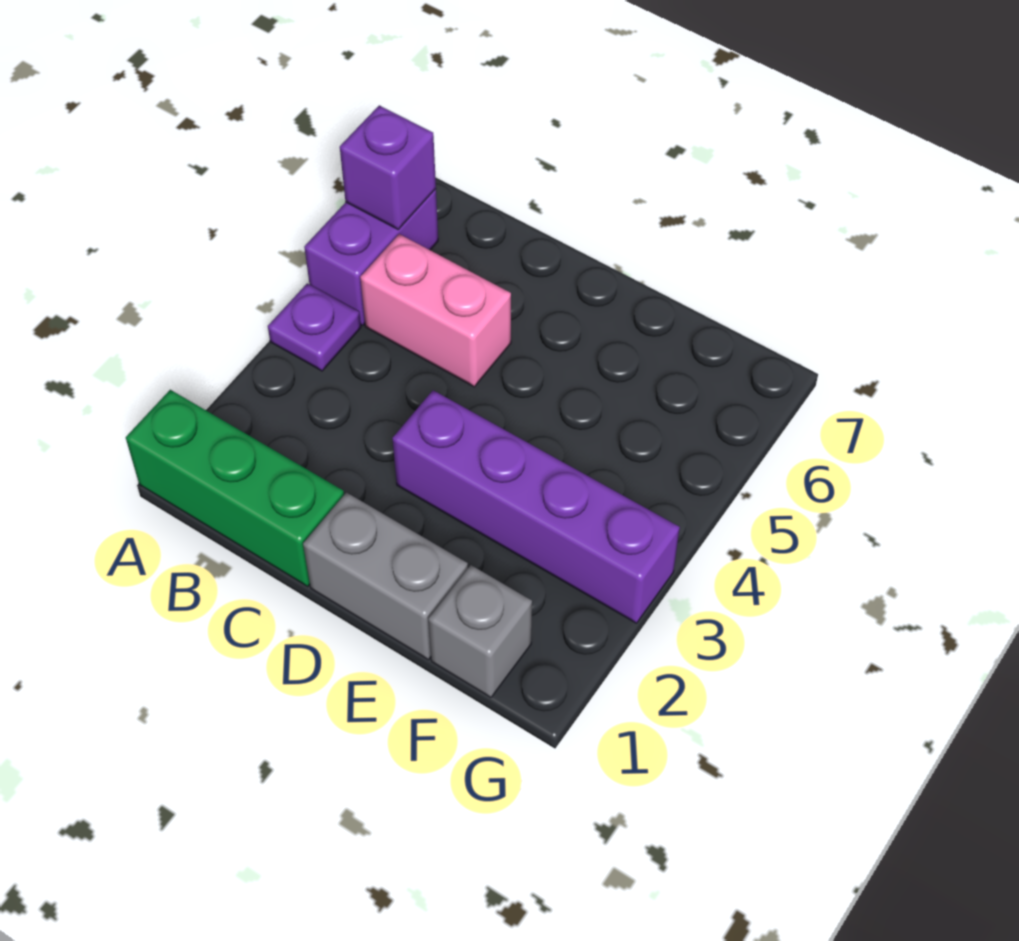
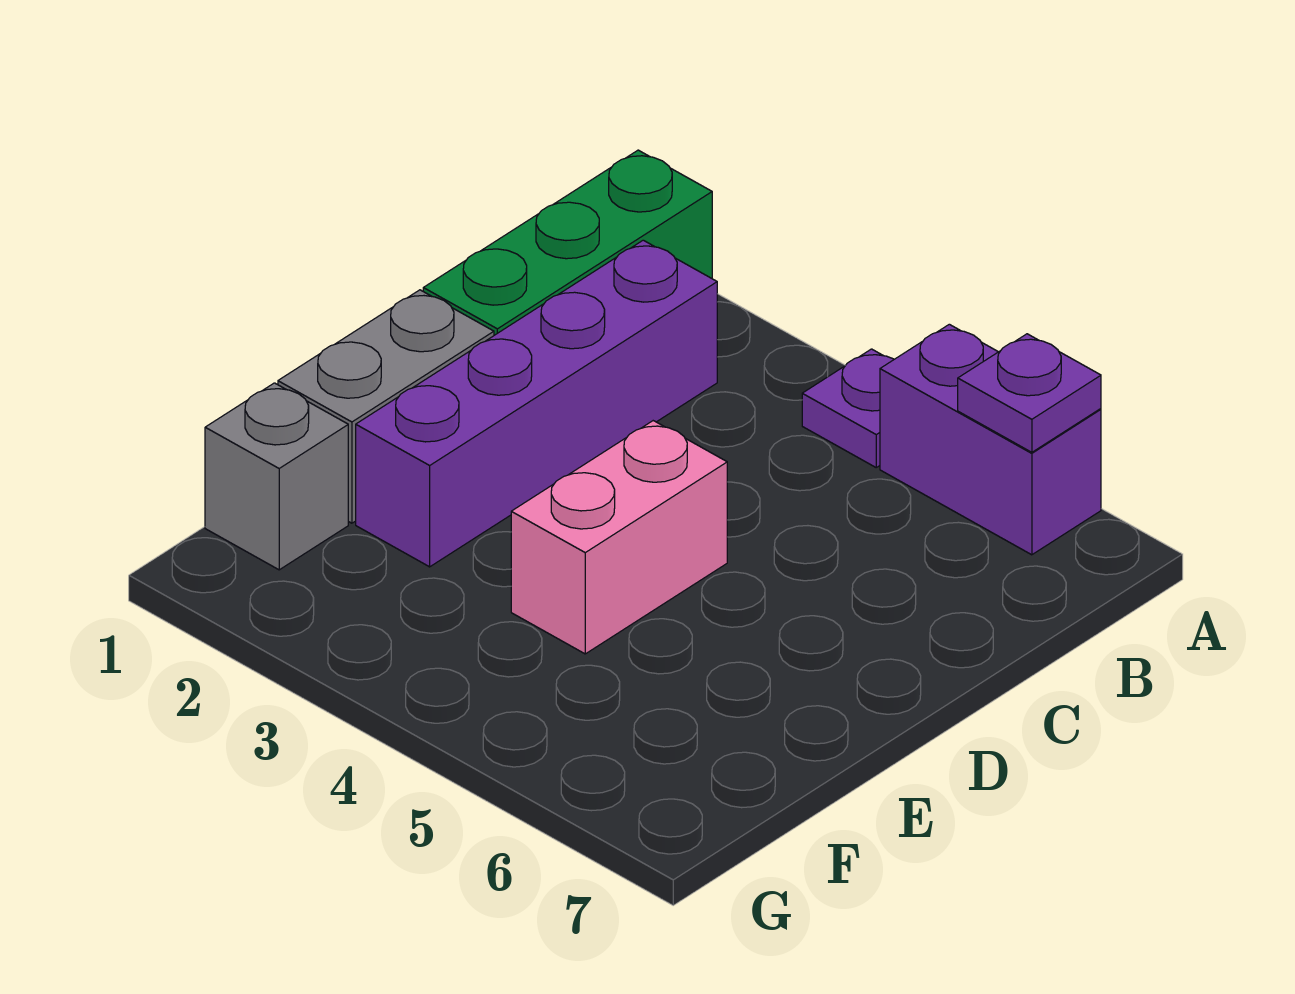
purple 1x1 brick [340,105,436,230] -> purple 1x1 plate [958,334,1101,452]
pink 1x2 brick [360,234,511,387] -> pink 1x2 brick moved to [511,421,727,654]
purple 1x4 brick [393,390,680,623] -> purple 1x4 brick moved to [356,240,717,567]

